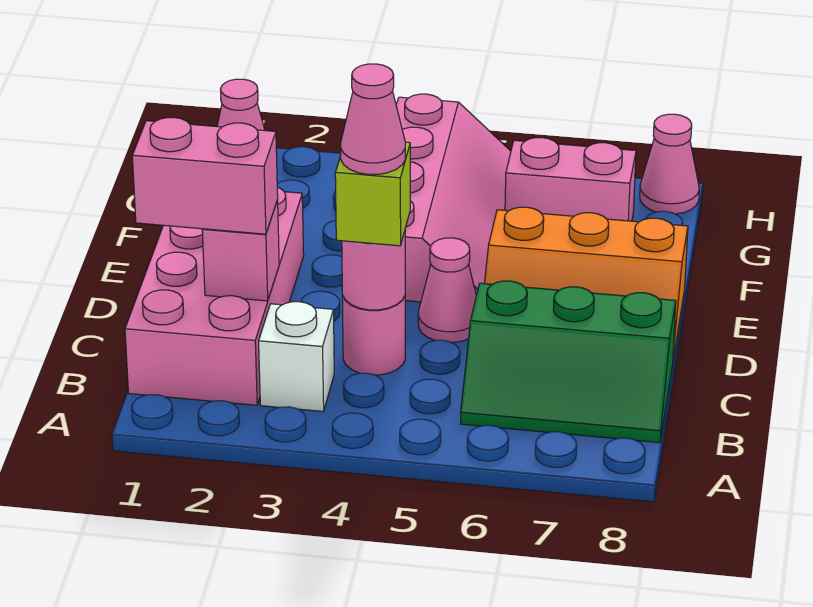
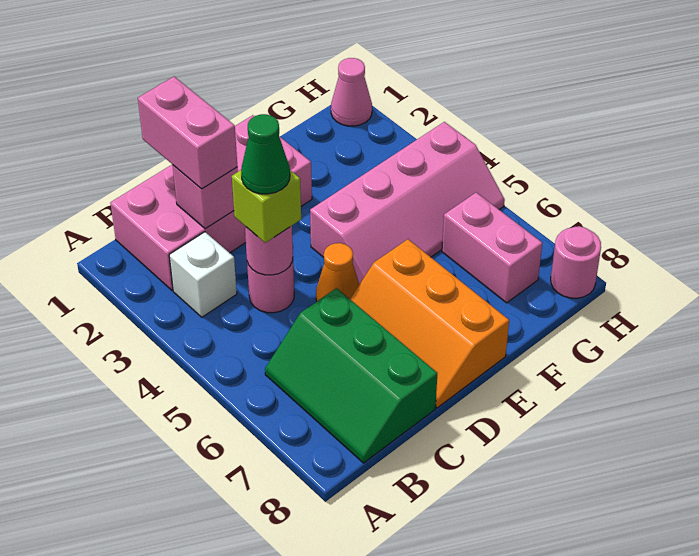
pink 1x1 cone [341,64,405,174] -> green 1x1 cone [241,114,290,194]
pink 1x1 cone [418,238,476,342] -> orange 1x1 cone [316,243,359,301]
pink 1x1 cone [640,114,699,214] -> pink 1x1 round brick [551,226,601,298]

